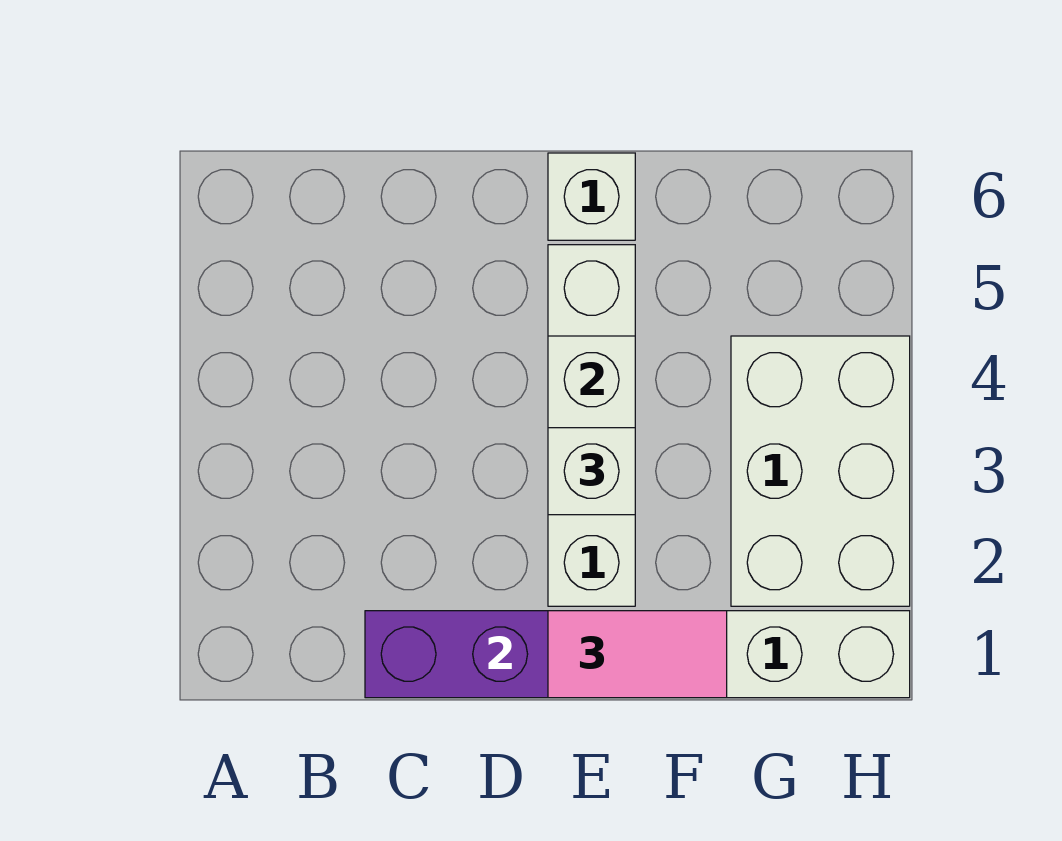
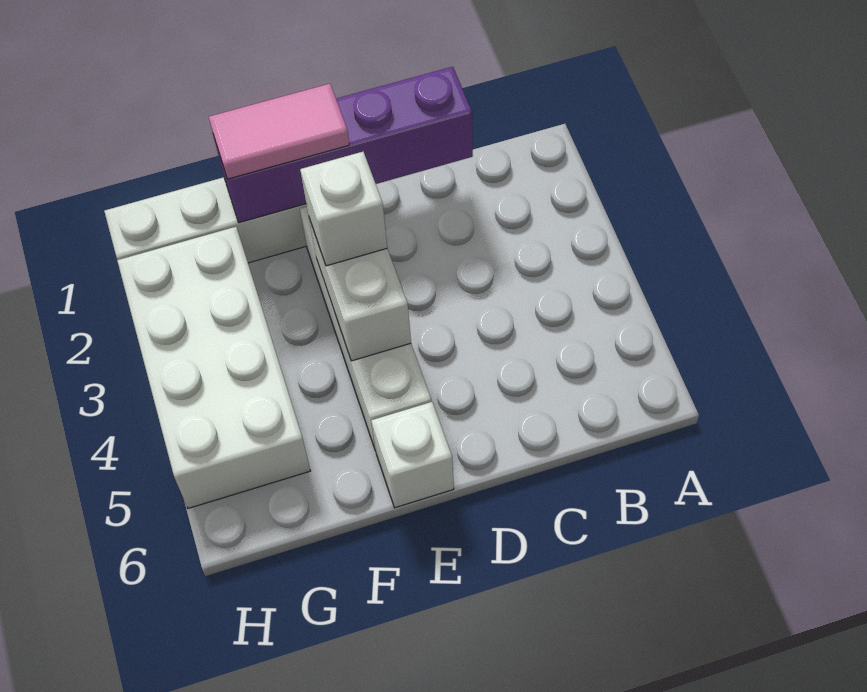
white 2x3 brick [731,336,910,606] -> white 2x4 brick [117,227,310,508]

